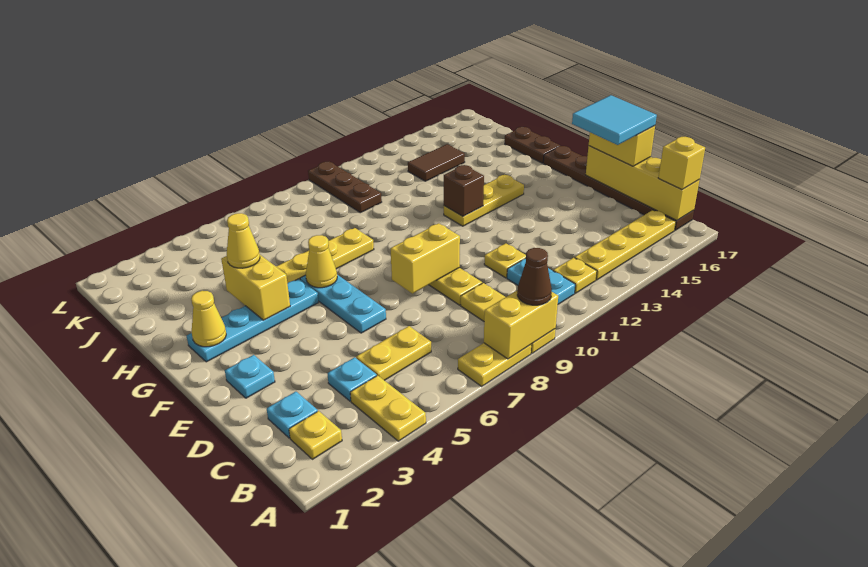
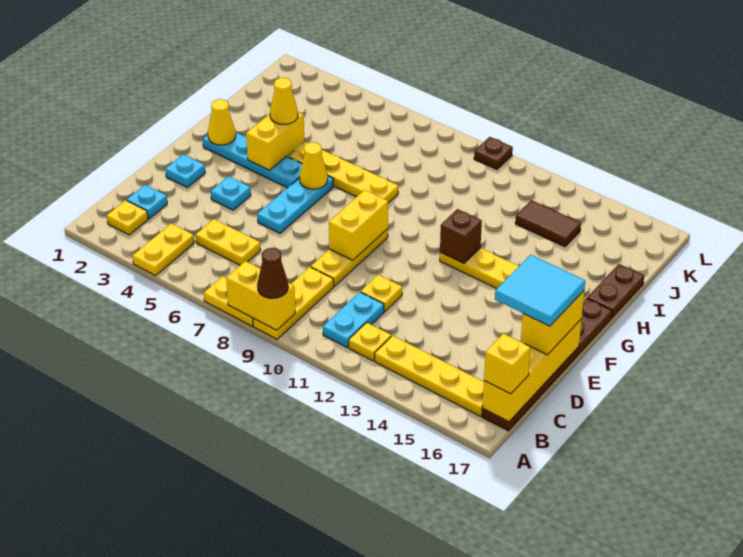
cyan 1x1 plate [327,357,377,401] -> cyan 1x1 plate moved to [211,176,251,210]
yellow 1x2 brick [390,223,460,294] -> yellow 1x2 brick turned to [329,190,388,260]
brown 1x3 plate [308,162,382,213] -> brown 1x1 plate [474,137,513,170]

